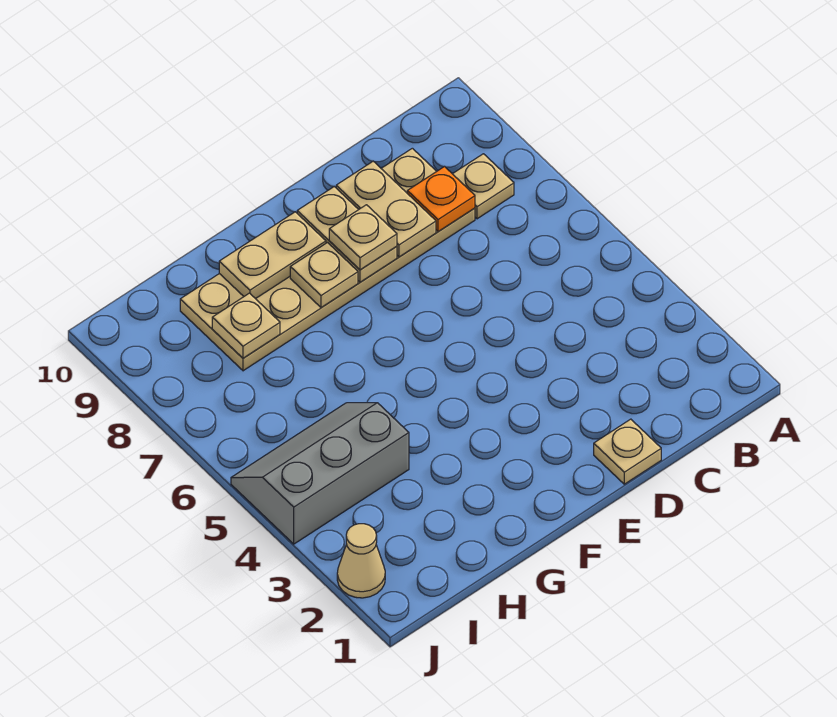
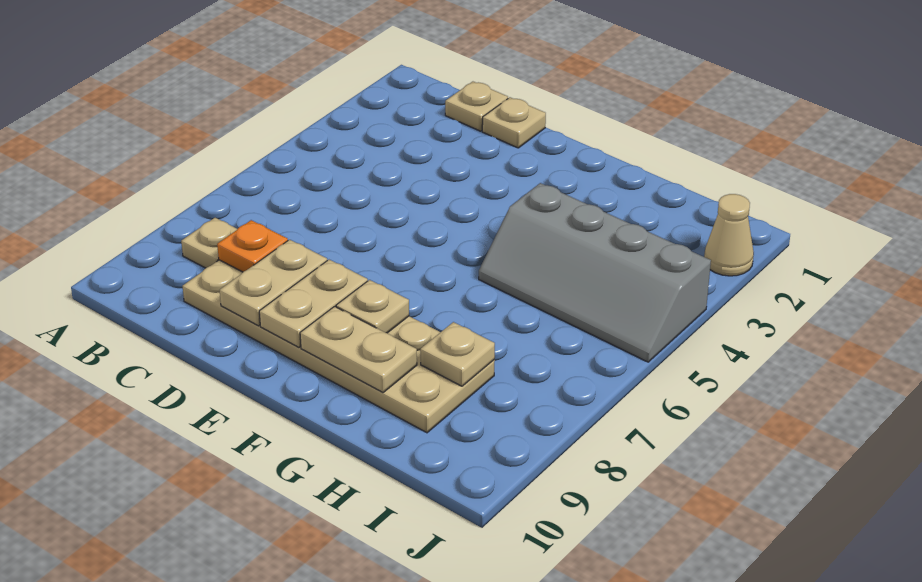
tan 1x1 plate [329,205,397,270] -> tan 1x1 plate moved to [445,82,508,131]
grey 2x3 slope [231,403,409,544] -> grey 2x4 slope [479,183,711,362]

